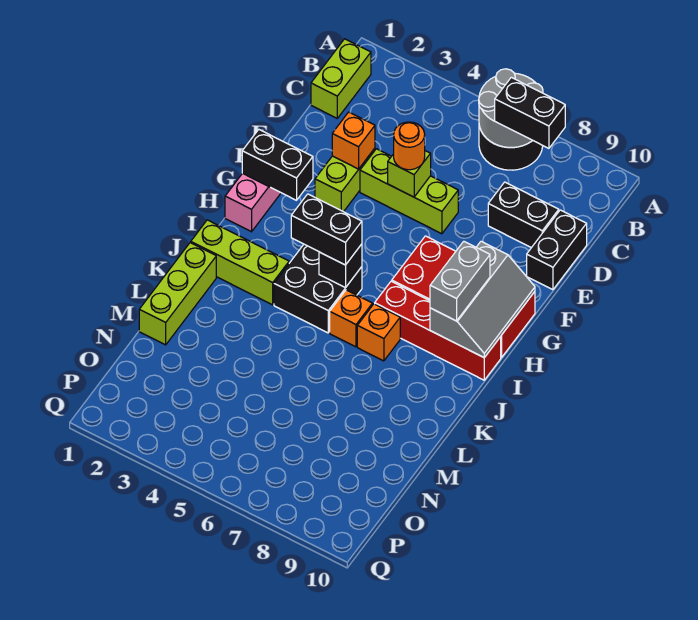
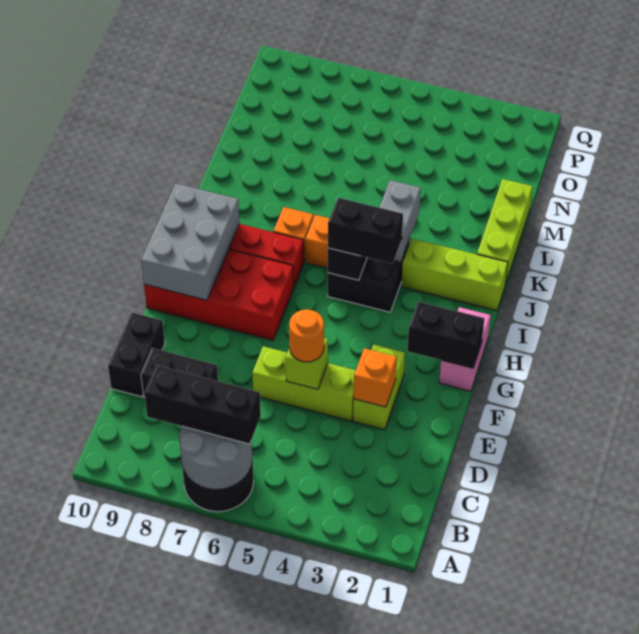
lime 1x2 brick [311,39,371,118] -> none
black 1x2 brick [495,77,565,148] -> black 1x3 brick [144,365,261,444]
grey 2x3 slope [430,241,535,357] -> grey 2x3 brick [141,184,239,300]
grey 1x2 brick [430,241,490,321] -> grey 1x2 brick moved to [379,180,421,262]

